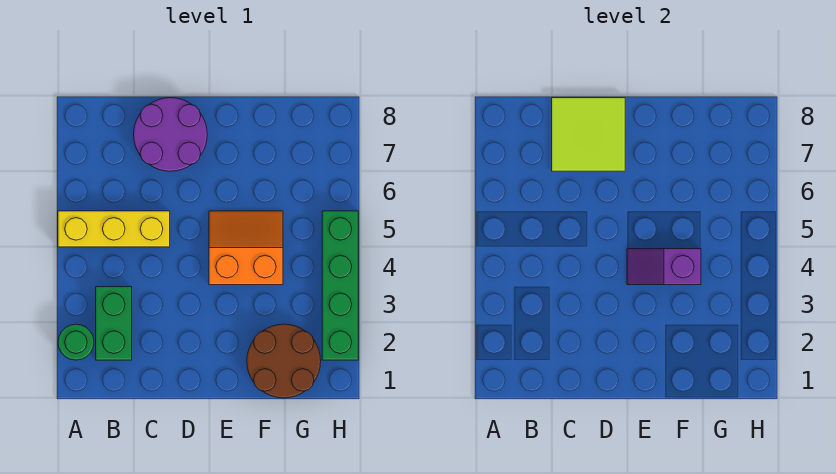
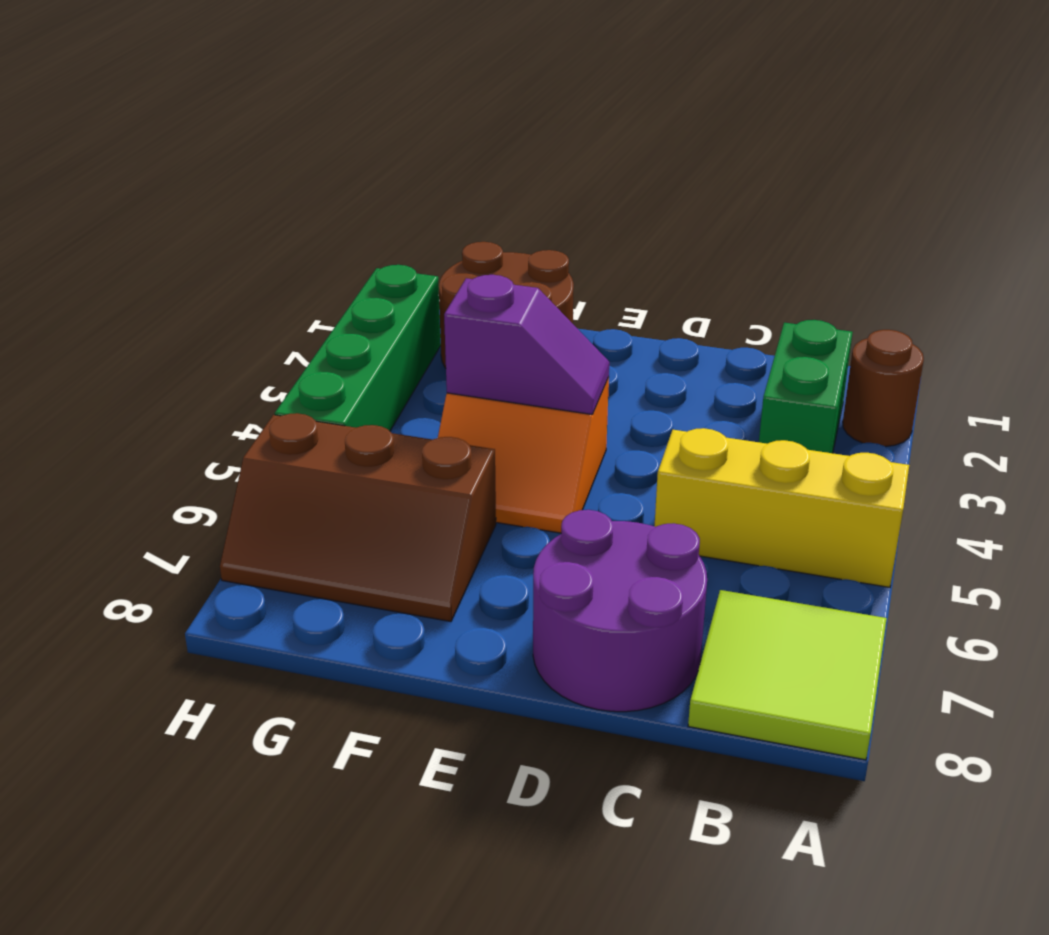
green 1x1 round brick [58,324,94,360] -> brown 1x1 round brick [843,330,924,447]
lime 2x2 tile [552,98,625,171] -> lime 2x2 tile moved to [688,590,887,760]
none -> brown 2x3 slope [220,413,496,622]

